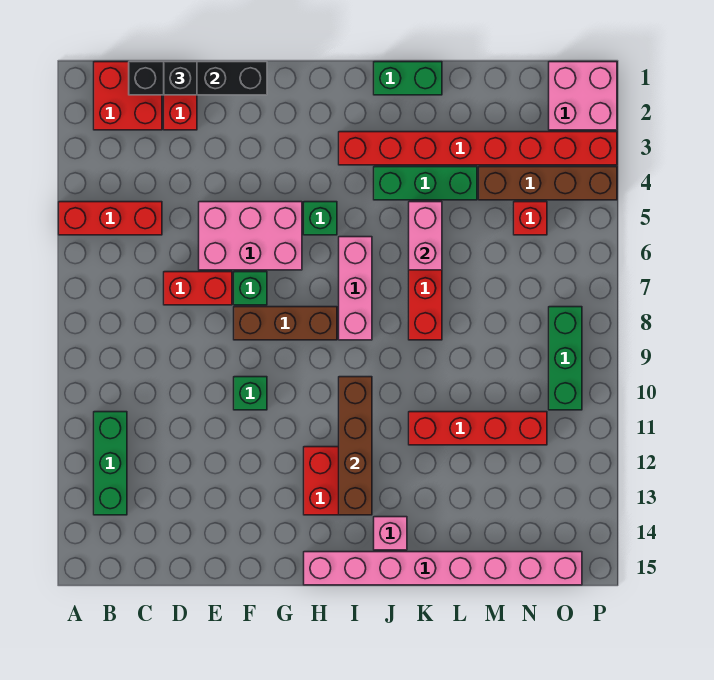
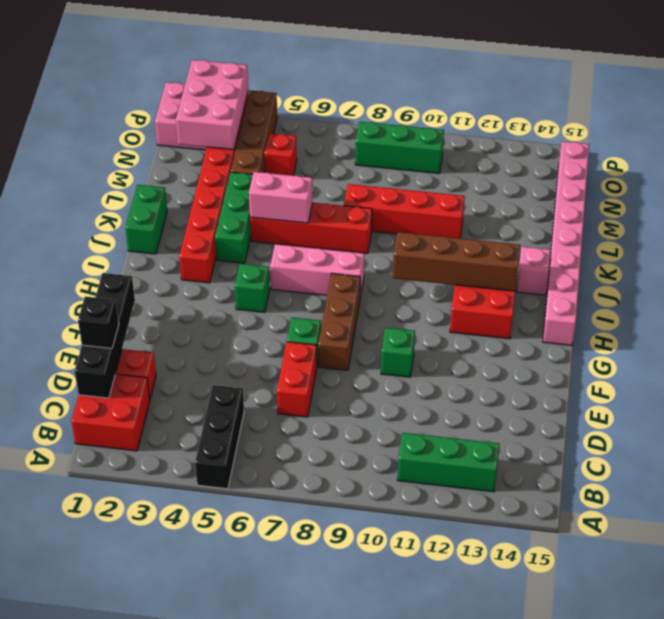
red 1x3 brick [59,202,162,235] -> black 1x3 brick [195,385,244,489]
pink 2x3 brick [199,202,302,270] -> pink 2x3 brick moved to [176,60,248,150]
red 1x4 brick [409,412,547,445] -> red 1x4 brick turned to [344,184,465,238]

